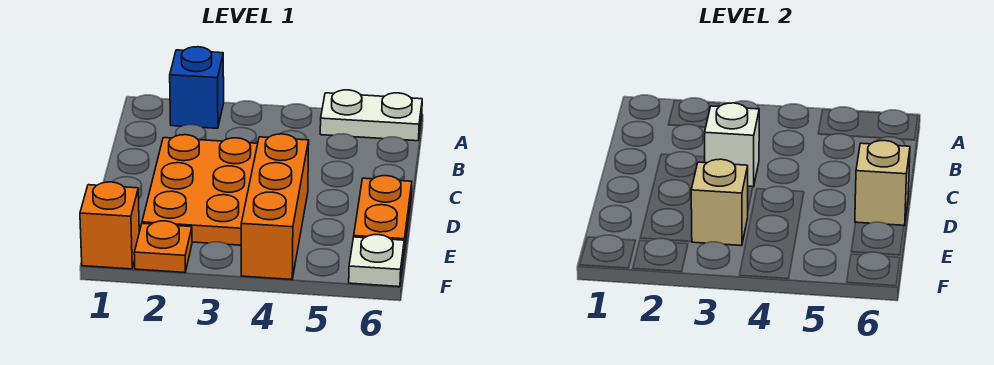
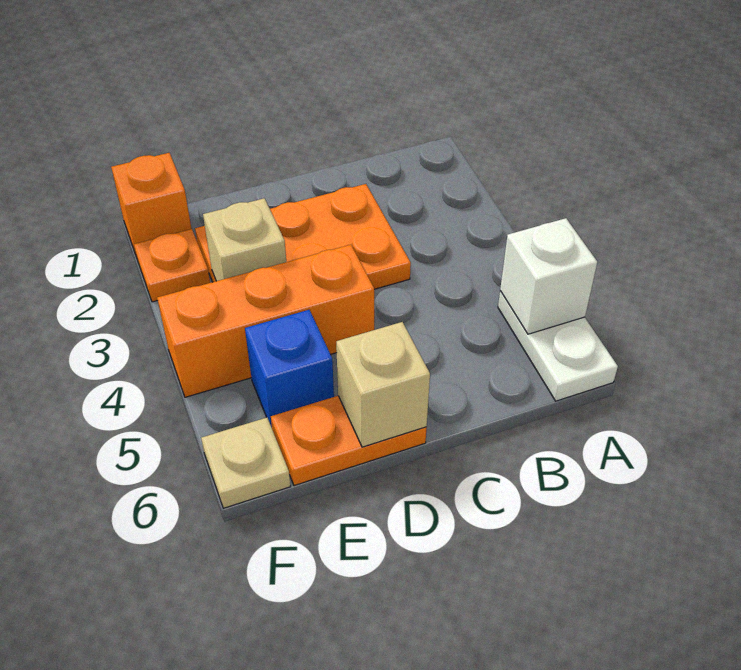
blue 1x1 brick [170,47,224,128] -> blue 1x1 brick moved to [245,310,334,428]
white 1x1 brick [705,103,759,187] -> white 1x1 brick moved to [500,218,597,334]
white 1x1 plate [349,235,404,287] -> tan 1x1 plate [201,417,291,508]

